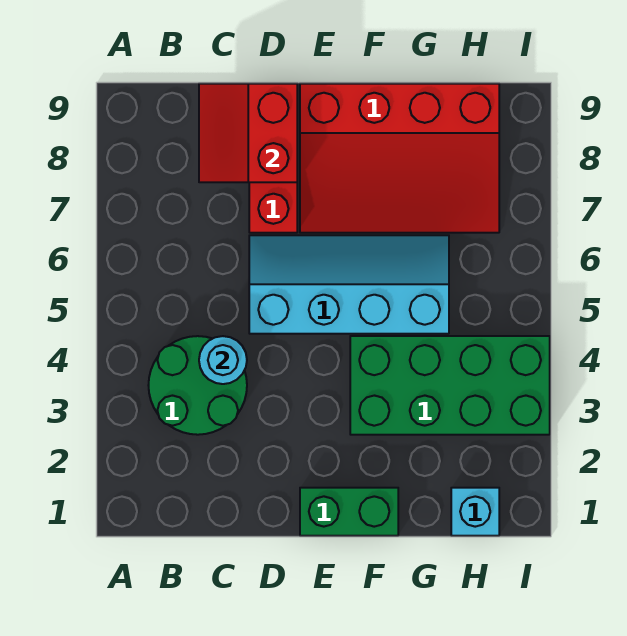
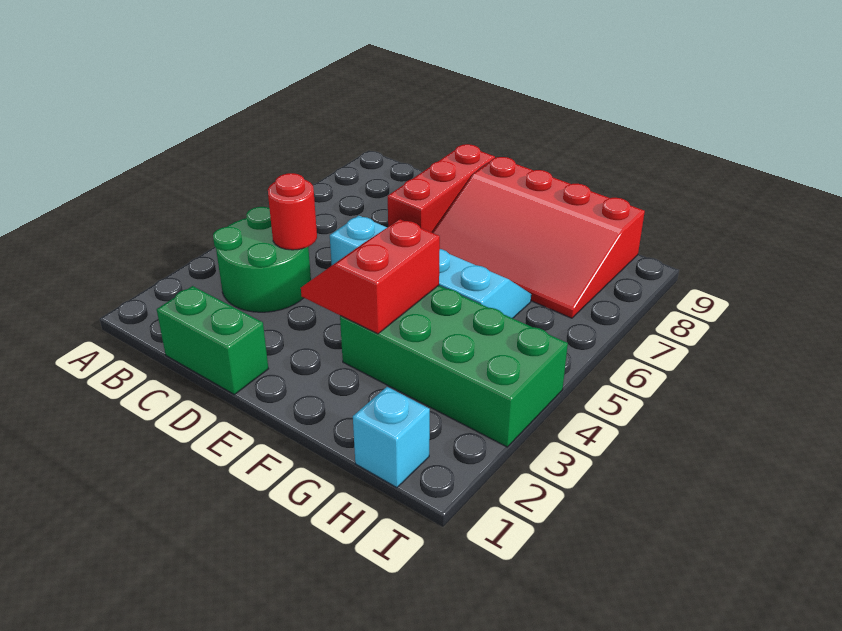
cyan 1x1 round brick [199,336,247,384] -> red 1x1 round brick [268,173,317,250]
red 2x2 slope [199,84,297,182] -> red 2x2 slope moved to [301,220,440,334]
green 1x2 brick [300,488,398,536] -> green 1x2 brick moved to [157,286,268,395]

